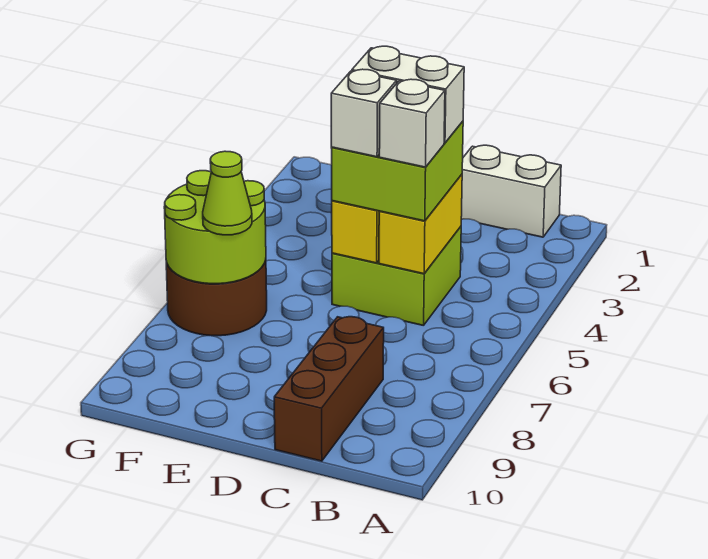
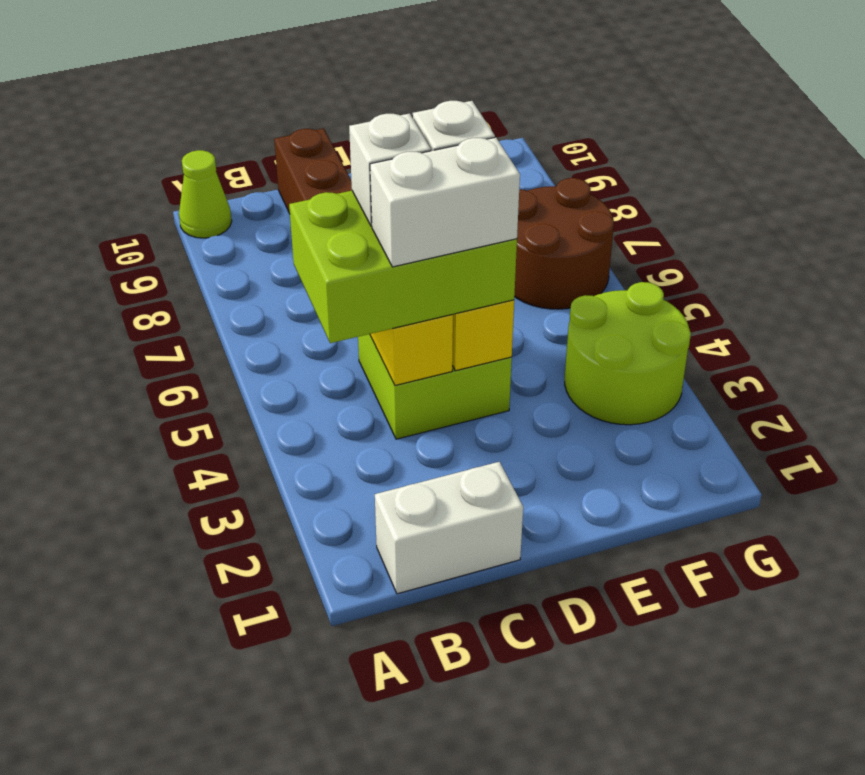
lime 2x2 brick [332,121,463,221] -> lime 2x3 brick [289,191,517,343]
lime 2x2 round brick [164,171,266,284] -> lime 2x2 round brick moved to [565,282,691,425]
lime 1x1 cone [203,151,252,235] -> lime 1x1 cone moved to [179,150,232,238]

